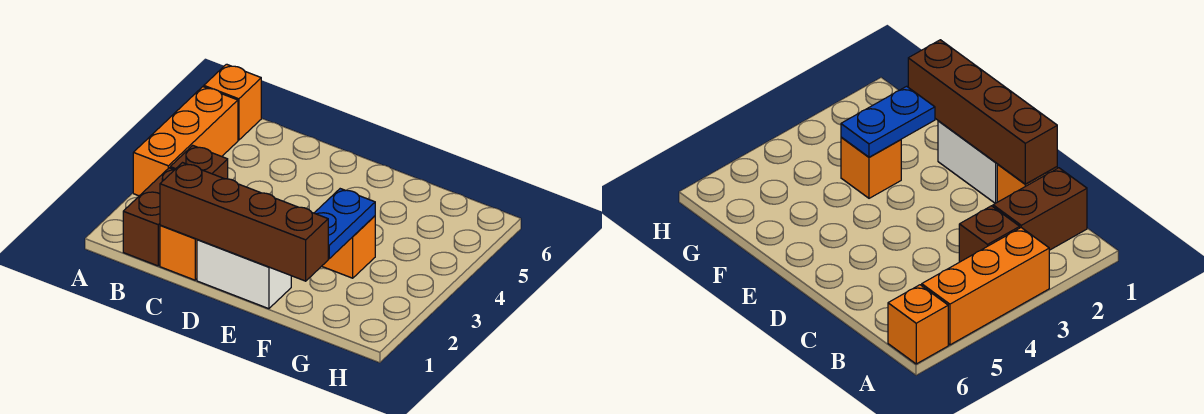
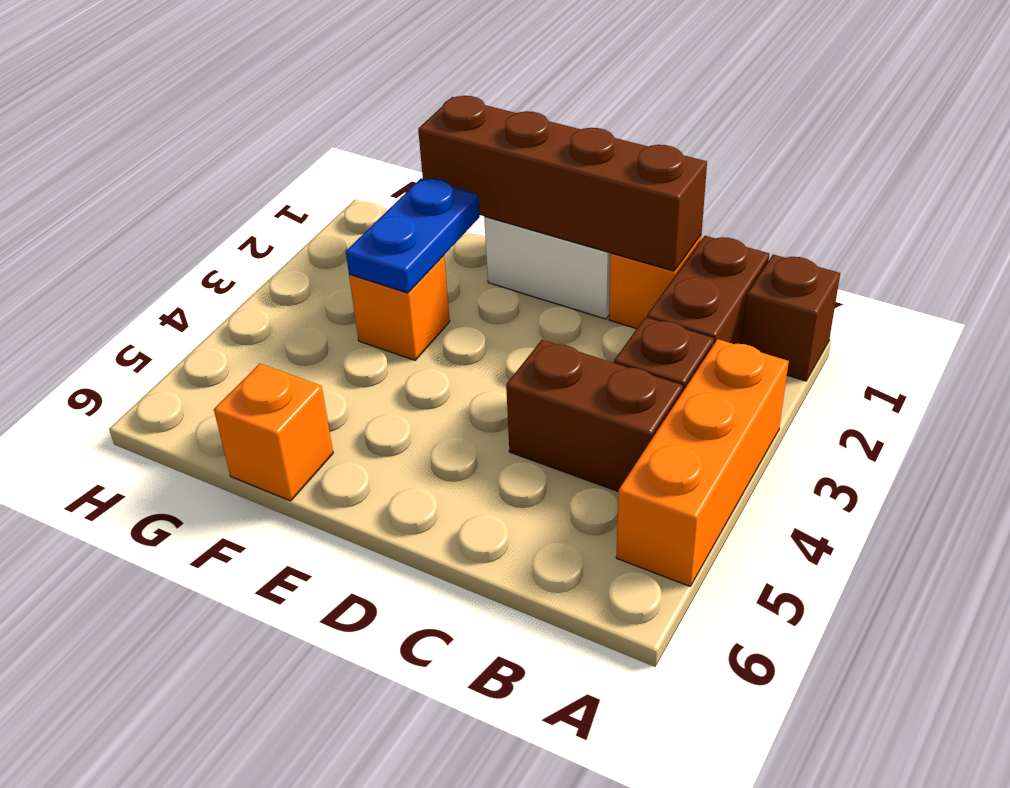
none -> brown 1x1 brick [742,254,840,381]
orange 1x1 brick [204,64,261,140] -> orange 1x1 brick moved to [214,364,333,501]
none -> brown 1x2 brick [506,340,683,491]

